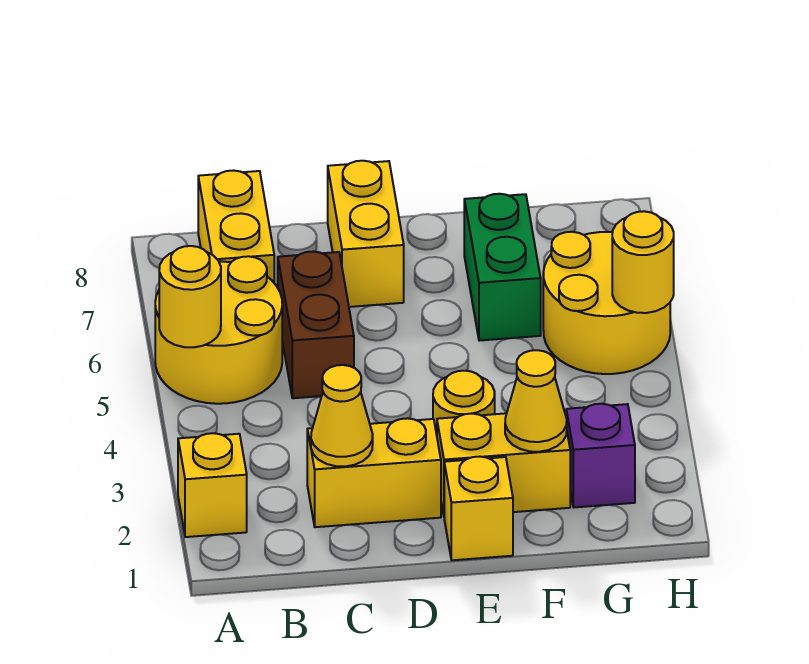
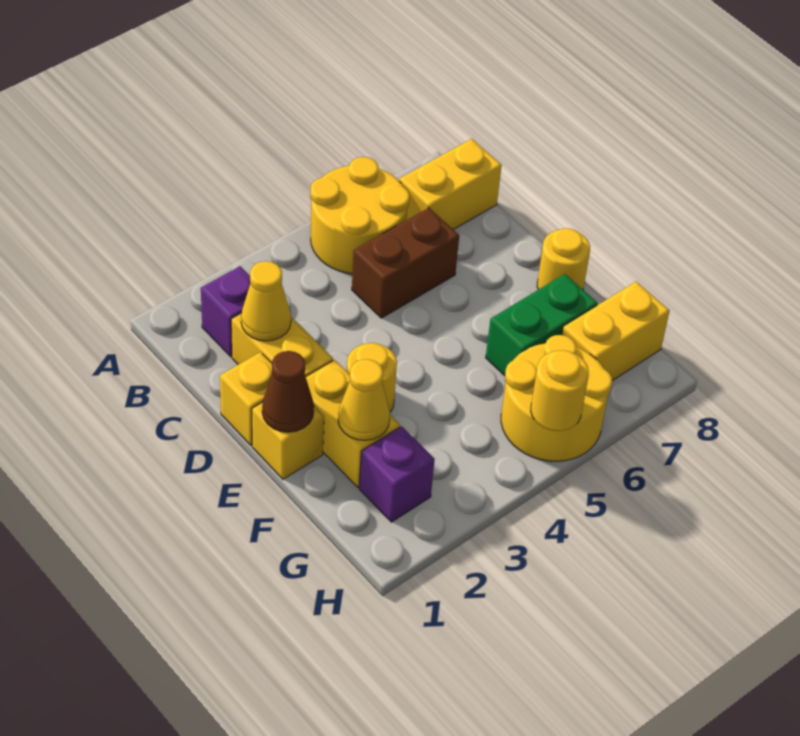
yellow 1x1 brick [178,433,247,537] -> yellow 1x1 brick moved to [220,352,272,445]
yellow 1x1 round brick [159,246,221,347] -> yellow 1x1 round brick moved to [537,228,590,290]
none -> purple 1x1 brick [201,266,250,357]
yellow 1x2 brick [328,161,404,307] -> yellow 1x2 brick moved to [562,282,669,381]
none -> brown 1x1 cone [262,351,314,432]

